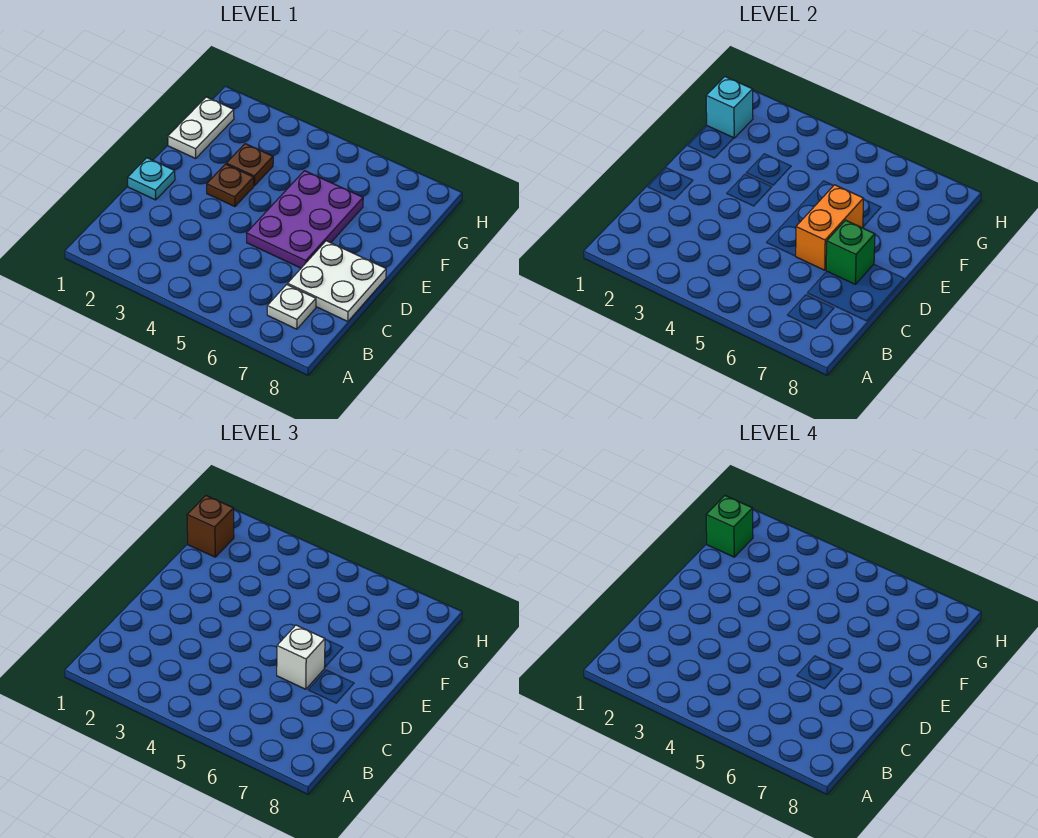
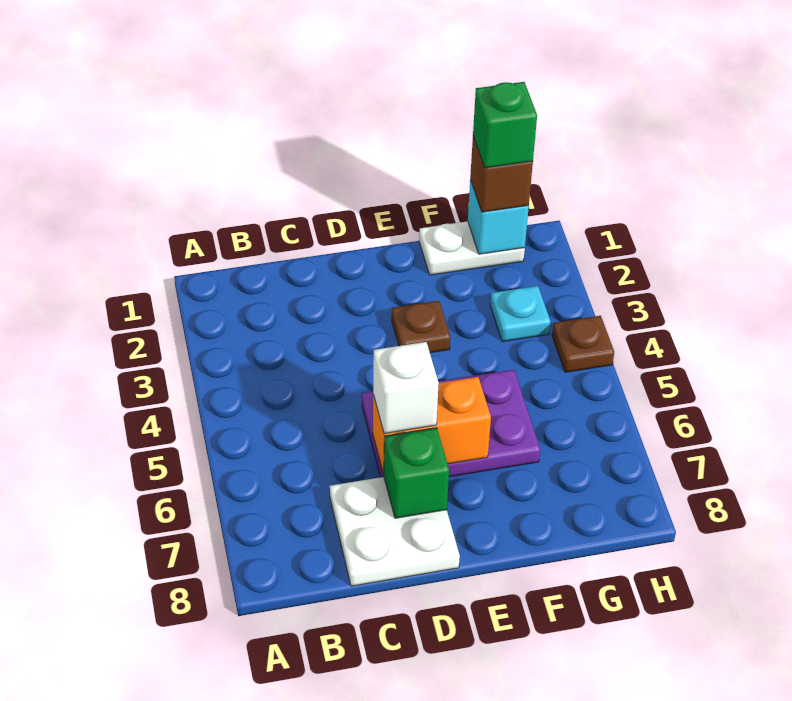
white 1x1 plate [267,284,316,329] -> none
cyan 1x1 plate [128,158,175,200] -> cyan 1x1 plate moved to [490,286,551,342]
brown 1x1 plate [226,144,273,186] -> brown 1x1 plate moved to [552,316,614,372]

